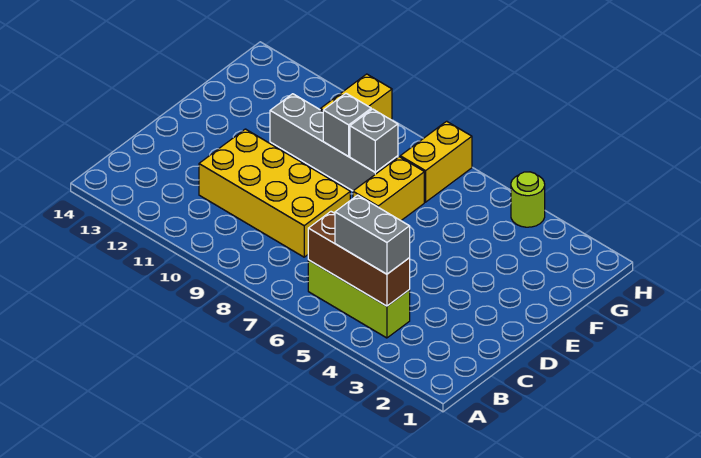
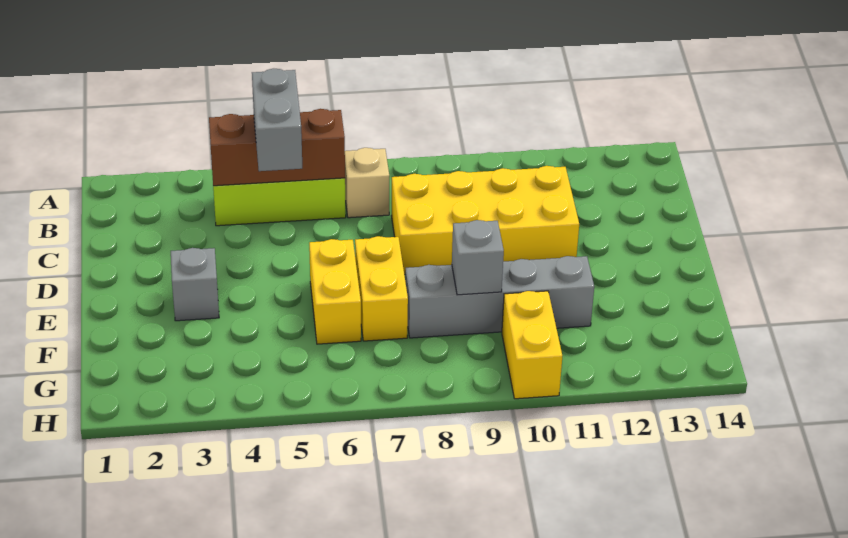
grey 1x2 brick [335,195,410,274] -> grey 1x2 brick turned to [252,69,302,171]
none -> tan 1x1 brick [345,148,389,218]
grey 1x1 brick [350,109,398,172] -> grey 1x1 brick moved to [171,248,219,321]
yellow 1x2 brick [400,121,472,202] -> yellow 1x2 brick moved to [309,239,361,344]
lime 1x1 round brick [511,172,545,227] -> none

